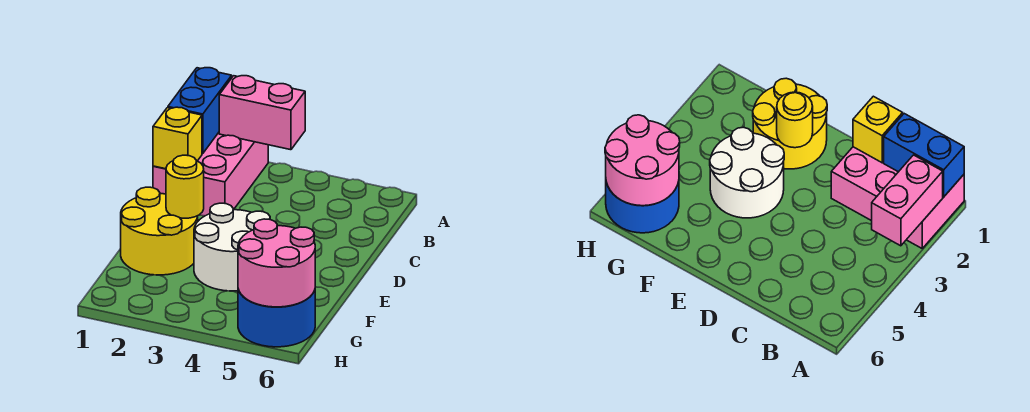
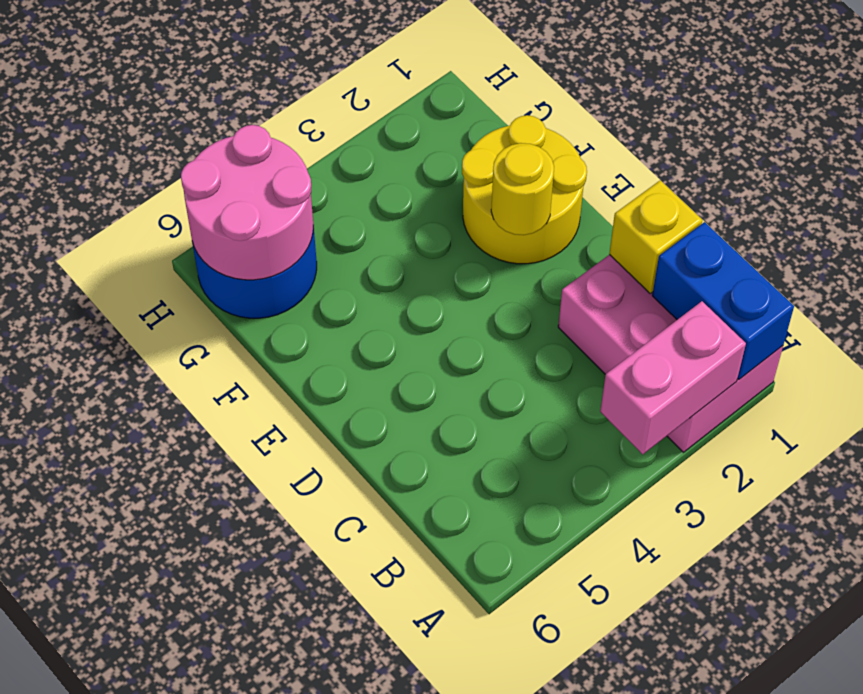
white 2x2 round brick [194,203,270,291] -> none

